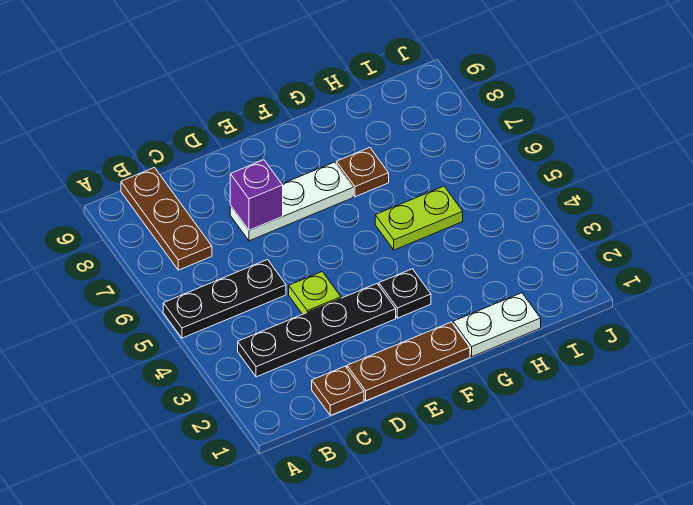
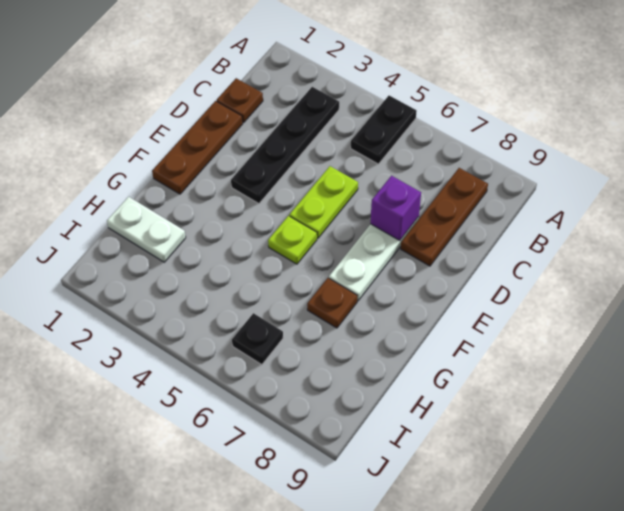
black 1x3 plate [163,260,286,338] -> black 1x2 plate [351,96,417,164]
brown 1x3 plate [121,168,212,270] -> brown 1x3 plate turned to [401,168,488,266]
lime 1x1 plate [289,272,341,314] -> lime 1x1 plate moved to [268,216,317,264]
black 1x1 plate [379,269,431,318] -> black 1x1 plate moved to [232,313,283,365]
white 1x2 plate [453,293,541,357] -> white 1x2 plate turned to [107,197,186,262]
lime 1x2 plate [375,186,463,250] -> lime 1x2 plate moved to [289,166,358,238]

